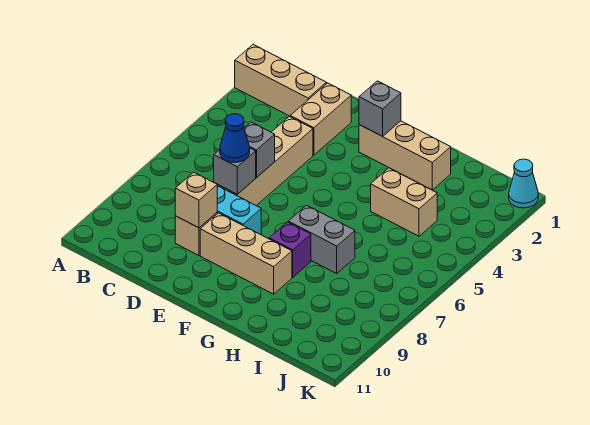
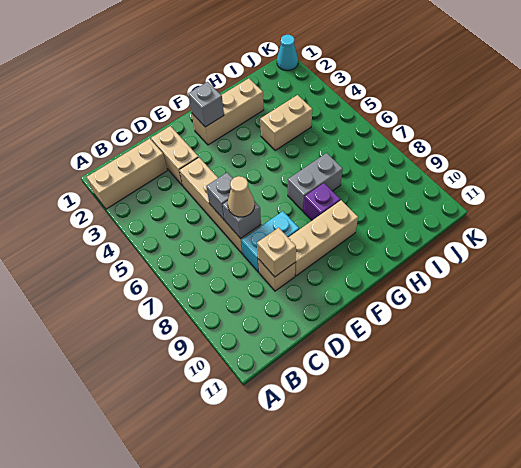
blue 1x1 cone [220,114,250,163] -> tan 1x1 cone [228,176,255,217]

